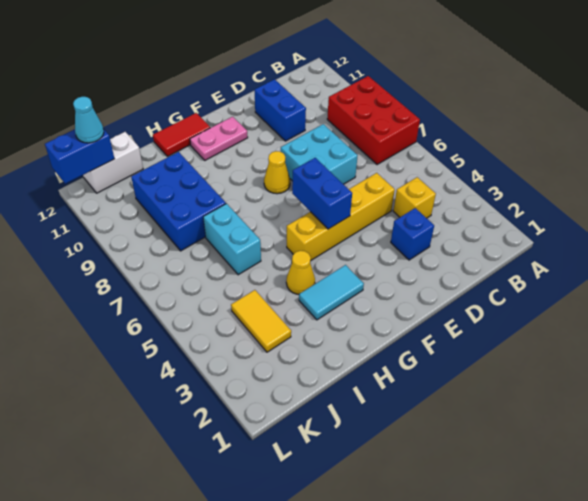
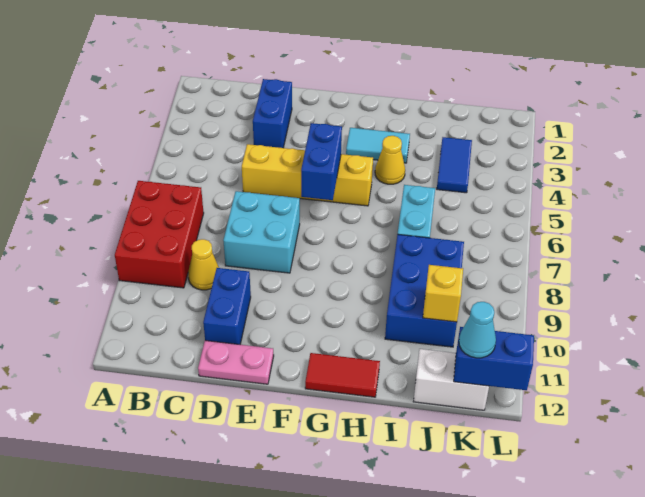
yellow 1x1 brick [393,177,436,218] -> yellow 1x1 brick moved to [423,265,463,322]
blue 1x1 brick [391,208,434,260] -> blue 1x2 brick [253,79,292,148]
yellow 1x1 cone [264,151,290,194] -> yellow 1x1 cone moved to [188,239,219,290]
pink 1x2 plate [190,117,248,160] -> pink 1x2 plate moved to [198,340,274,384]
yellow 1x2 tile [231,290,291,352] -> blue 1x2 tile [437,137,472,193]

